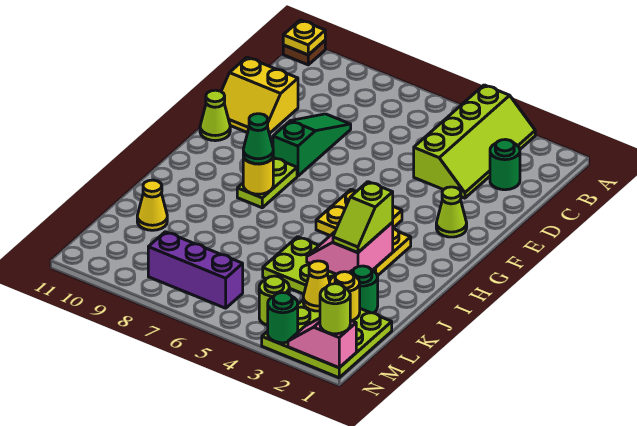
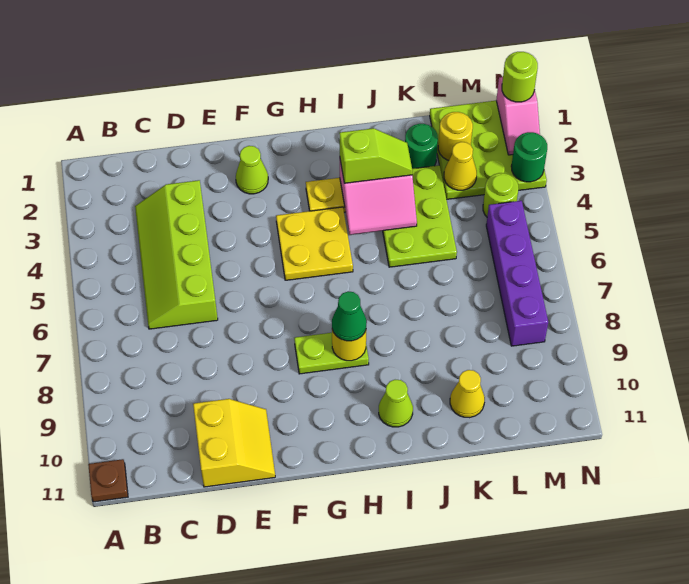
lime 2x4 slope [414,85,535,198] -> lime 2x4 slope turned to [135,180,218,329]
yellow 1x1 plate [283,20,325,55] -> none
green 1x1 round brick [490,140,520,190] -> none
green 1x3 slope [273,114,351,176] -> none
lime 1x1 cone [200,90,230,141] -> lime 1x1 cone moved to [379,380,413,427]
purple 1x3 brick [148,232,243,308] -> purple 1x4 brick [486,201,548,346]

